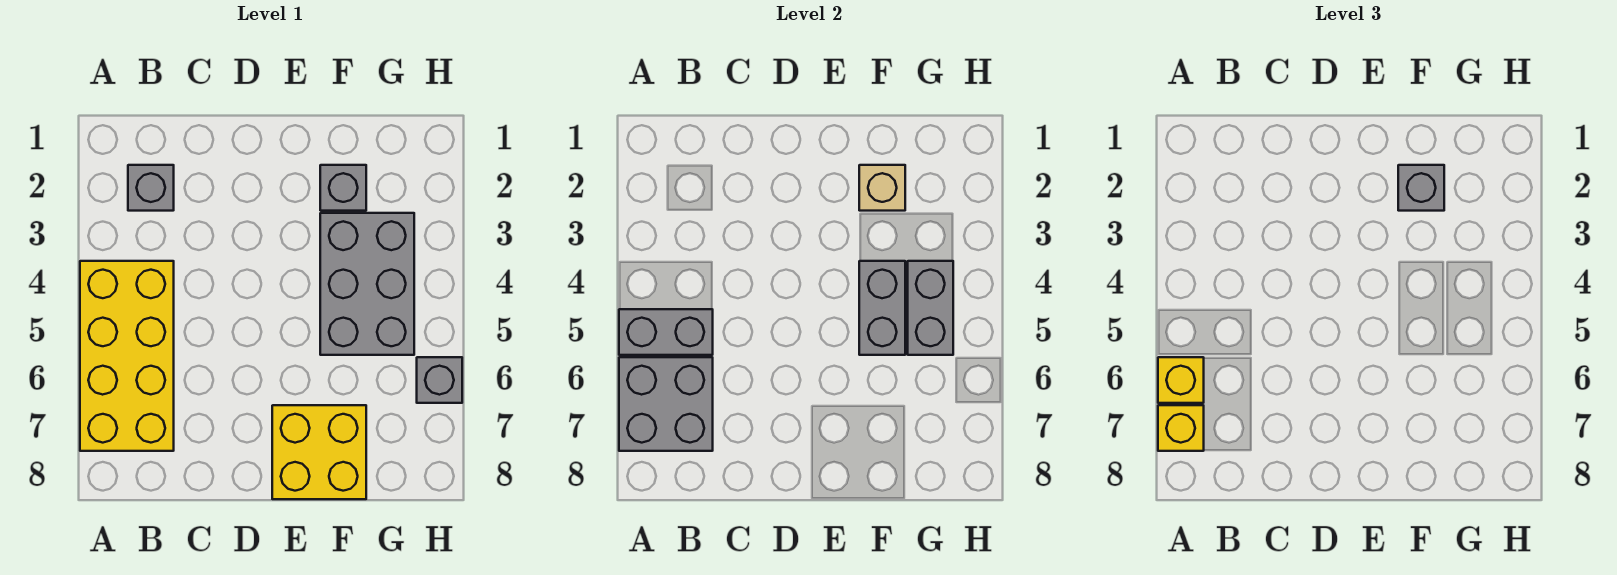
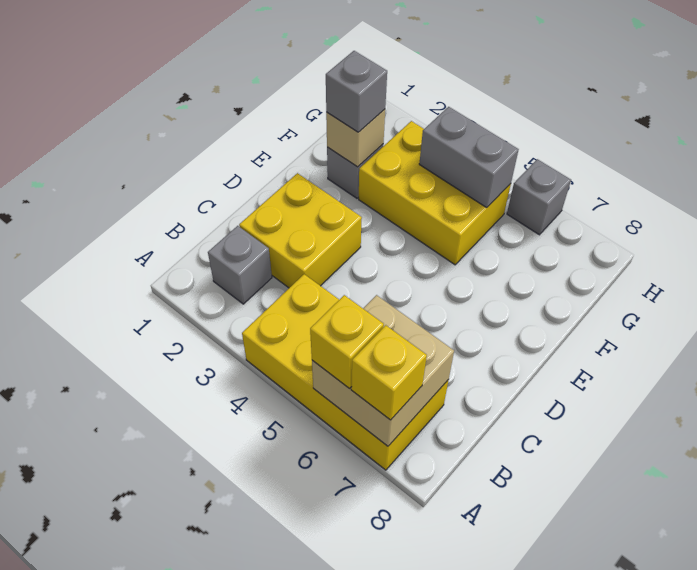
grey 1x2 brick [619,309,713,355] -> none
grey 2x2 brick [619,357,713,451] -> tan 2x2 brick [312,295,454,446]
yellow 2x2 brick [272,405,366,499] -> yellow 2x2 brick moved to [239,173,362,288]
grey 2x3 brick [320,213,414,355] -> yellow 2x3 brick [359,121,511,265]
grey 1x2 brick [859,261,905,355] -> none

